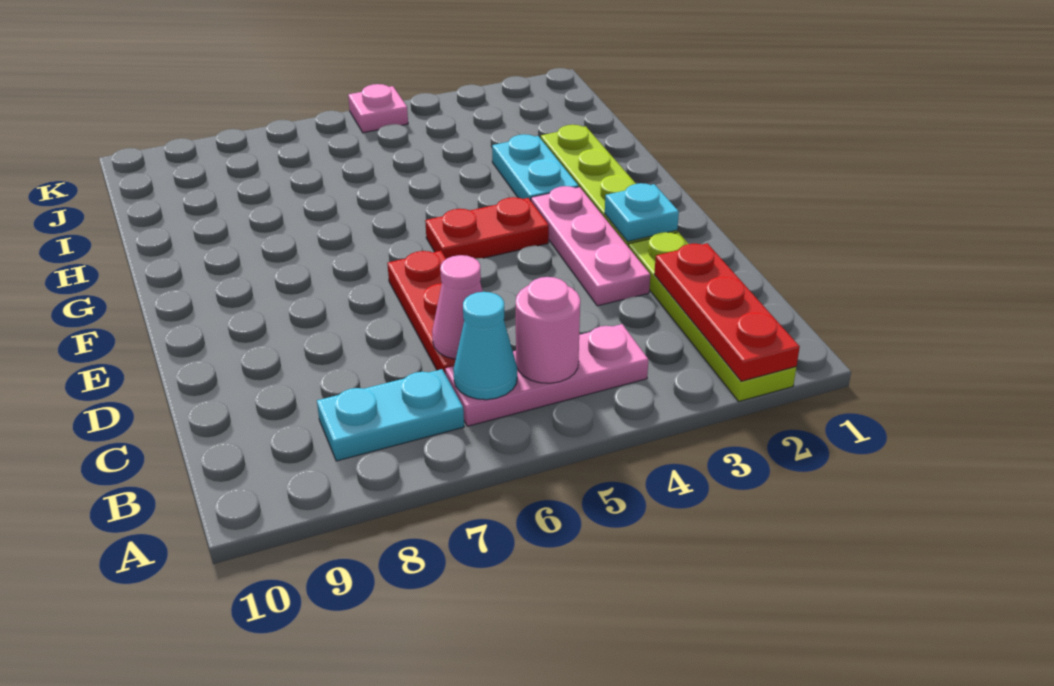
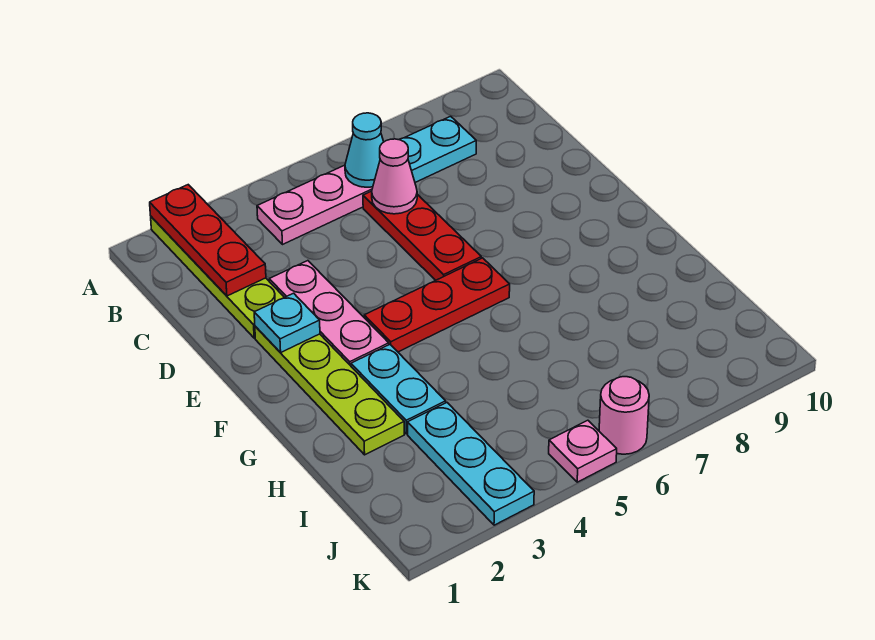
pink 1x1 round brick [516,277,580,383] -> pink 1x1 round brick moved to [599,377,649,454]
red 1x2 plate [425,197,549,259] -> red 1x3 plate [364,258,510,352]
none -> cyan 1x3 plate [408,403,534,525]

